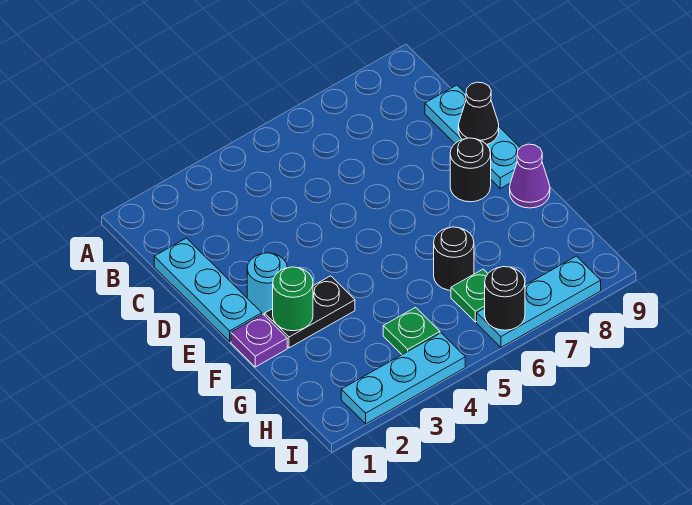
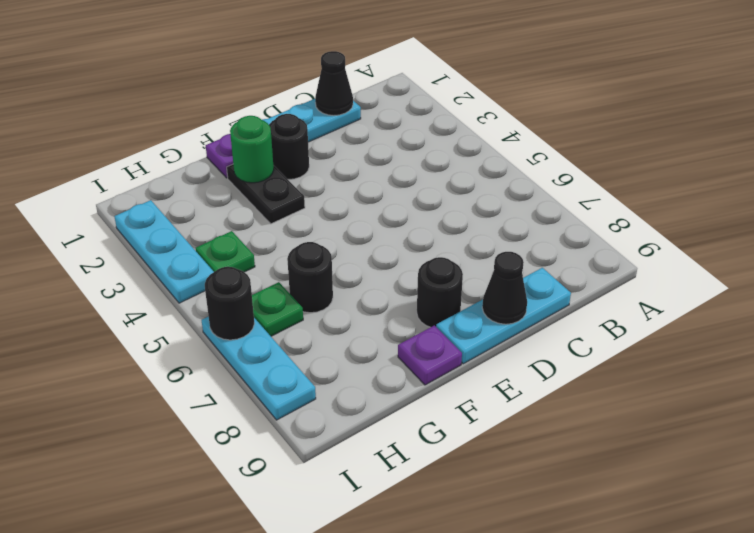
none -> black 1x1 cone [315,51,353,116]
cyan 1x1 round brick [247,253,287,315] -> black 1x1 round brick [269,114,309,179]
purple 1x1 cone [510,144,550,208] -> purple 1x1 plate [398,325,462,385]

